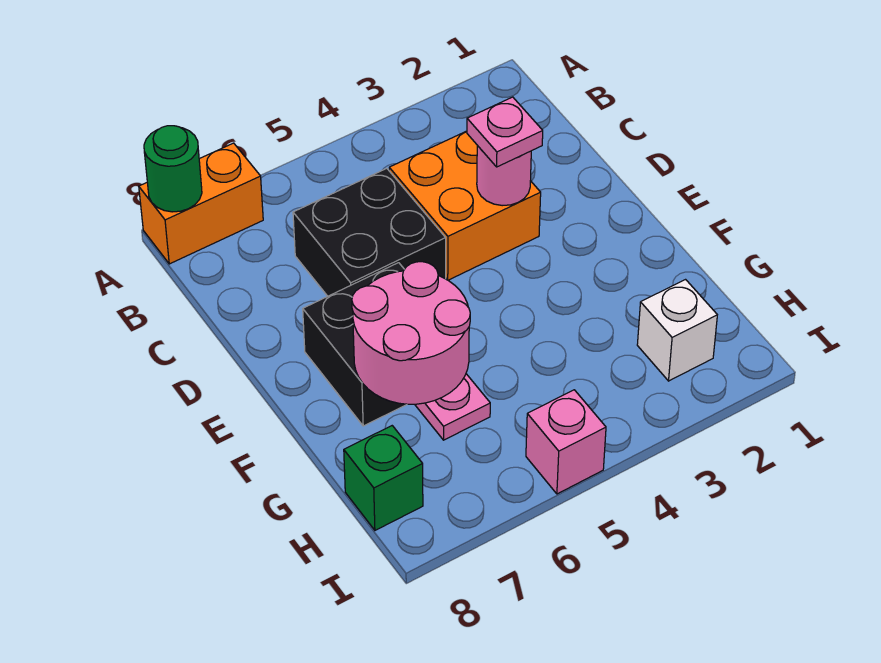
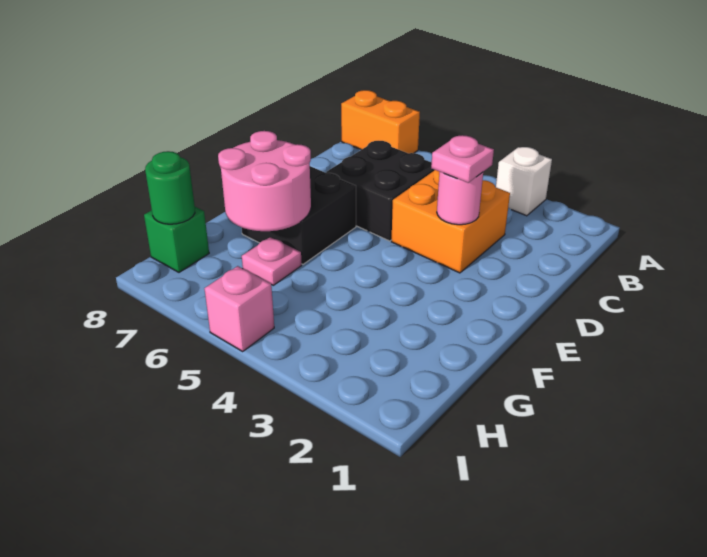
green 1x1 round brick [144,126,202,212] -> green 1x1 round brick moved to [145,151,195,224]
white 1x1 brick [637,280,717,381] -> white 1x1 brick moved to [496,147,552,216]

